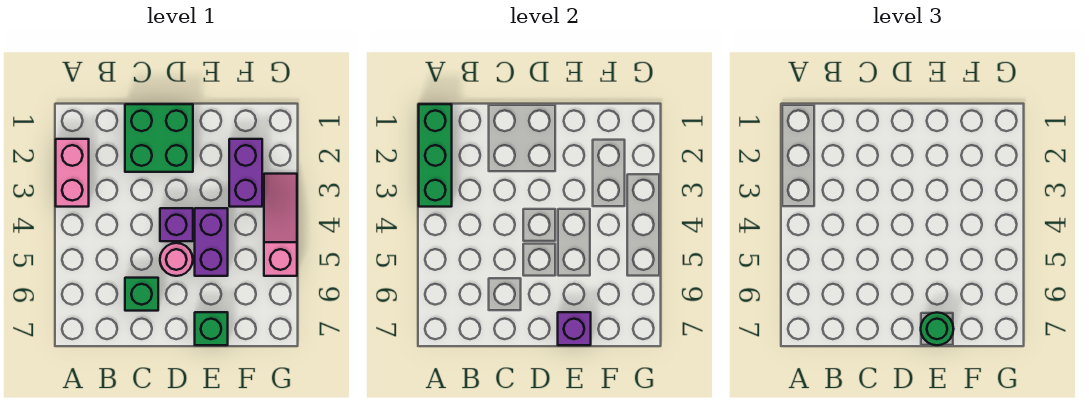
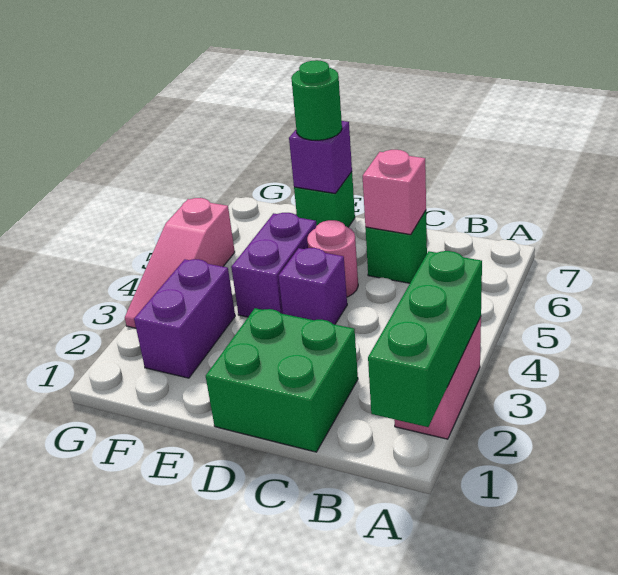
none -> pink 1x1 brick [363,150,426,235]

